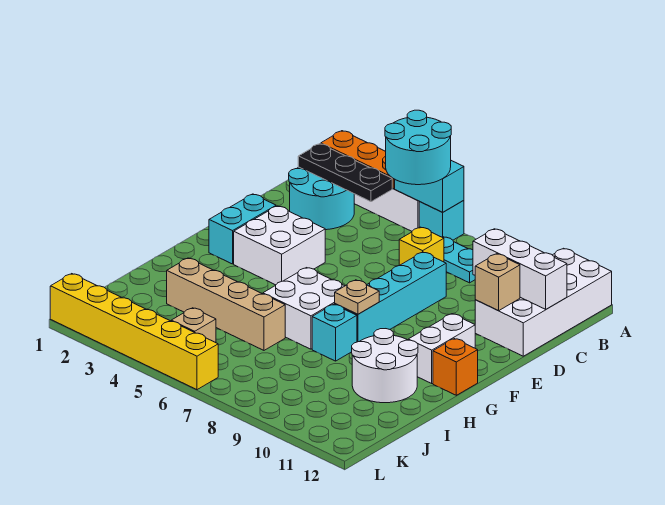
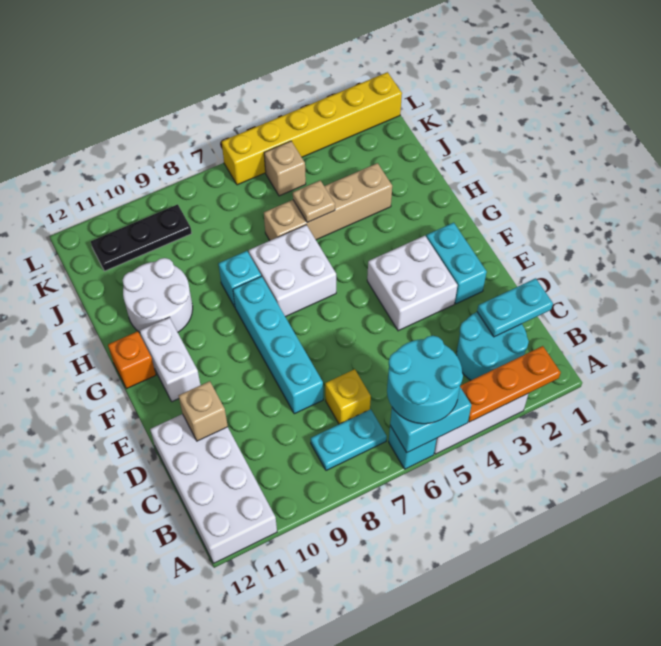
black 1x3 plate [298,144,393,202] -> black 1x3 plate moved to [91,204,192,271]
none -> cyan 1x2 plate [477,278,553,337]
white 1x3 brick [473,229,567,309] -> none
tan 1x1 plate [335,280,379,314] -> tan 1x1 plate moved to [293,180,335,223]

